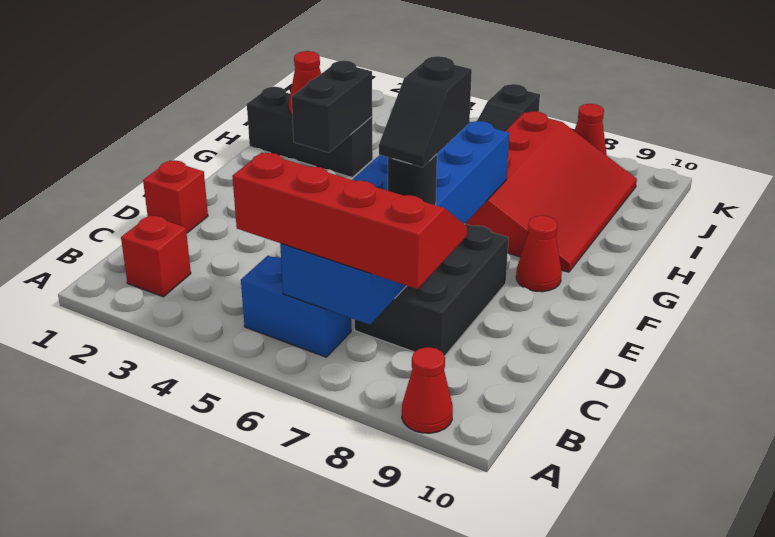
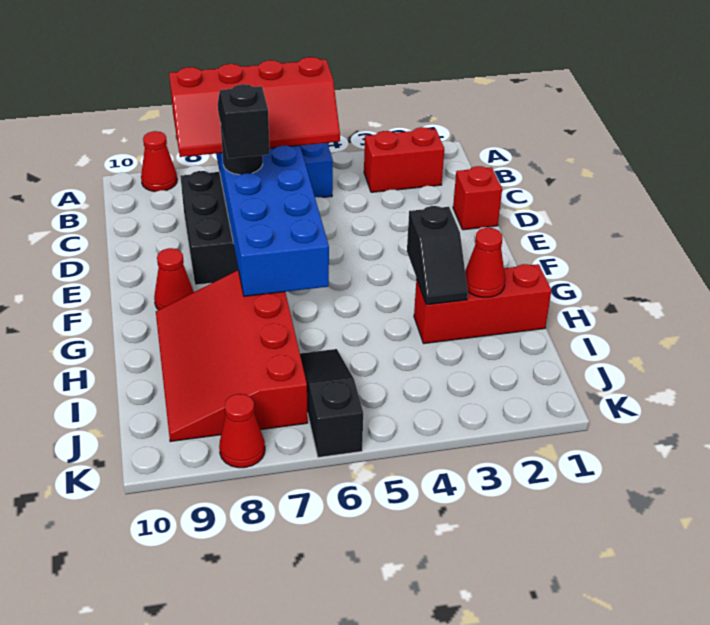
red 1x1 brick [121,215,191,297] -> red 1x2 brick [364,127,444,192]
black 1x2 brick [292,61,372,153] -> black 1x2 slope [407,206,468,305]
black 1x3 brick [247,87,373,177] -> red 1x3 brick [414,264,551,344]

